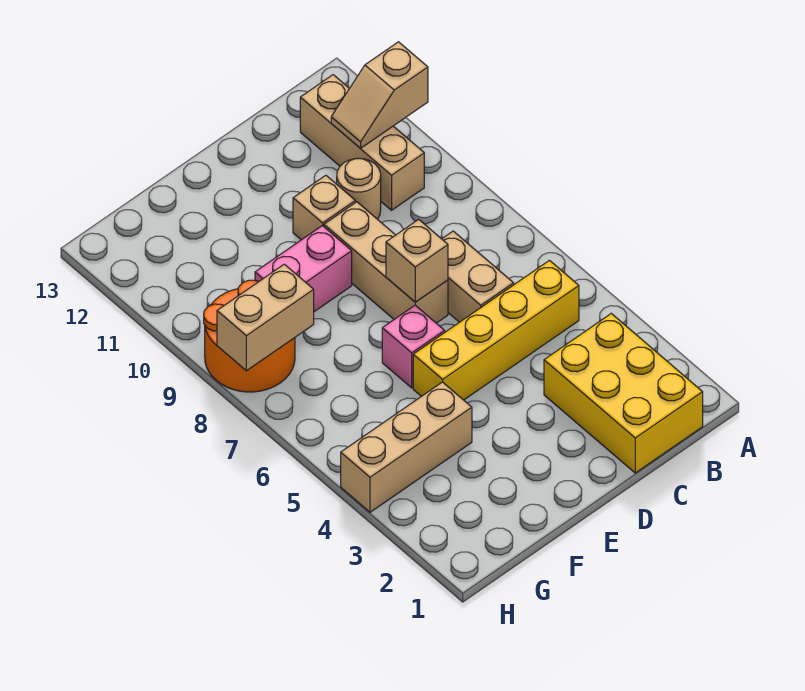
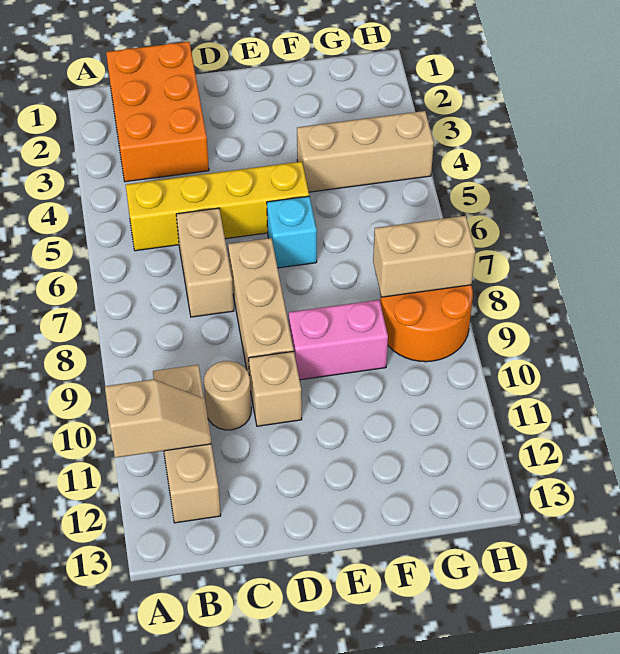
yellow 2x3 brick [544,314,703,473] -> orange 2x3 brick [106,42,209,182]
tan 1x1 brick [386,219,448,302] -> none
pink 1x1 brick [382,305,445,388] -> cyan 1x1 brick [267,196,317,268]

